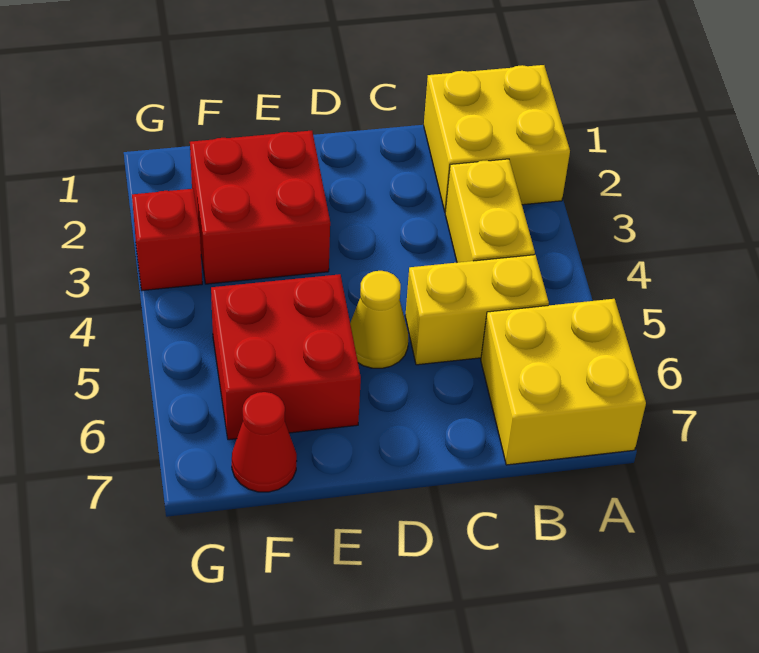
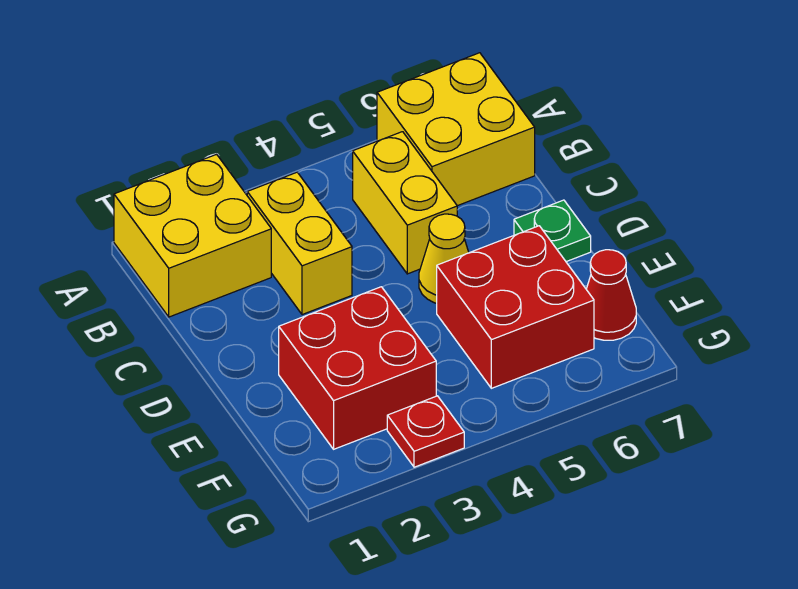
yellow 1x2 brick [445,159,535,262] -> yellow 1x2 brick turned to [247,172,352,315]
none -> green 1x1 plate [514,200,591,262]
red 1x1 brick [132,189,202,290] -> red 1x1 plate [387,396,464,467]

